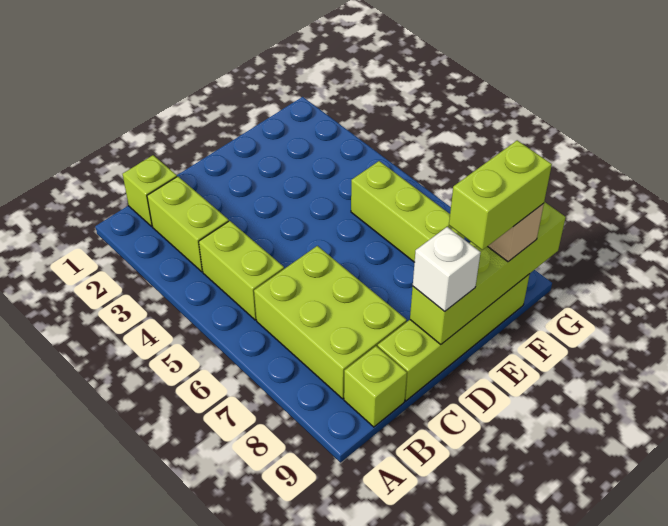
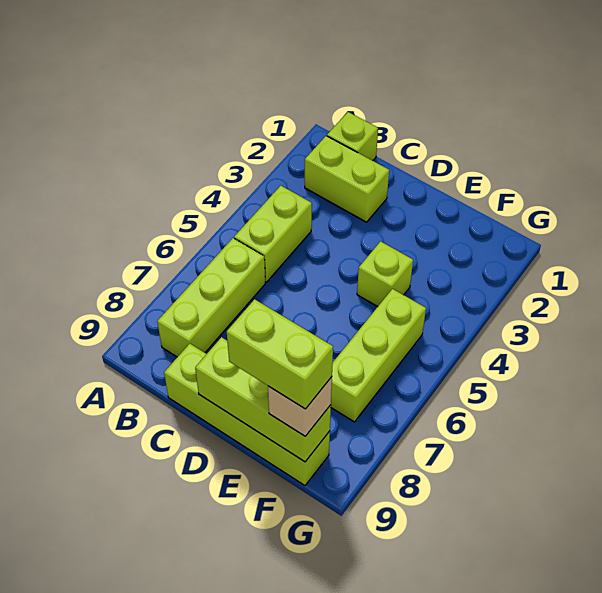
lime 1x2 brick [147,176,229,272] -> lime 1x2 brick turned to [305,136,389,222]
lime 2x3 brick [254,246,407,399] -> lime 1x3 brick [157,238,265,357]
lime 1x1 brick [344,346,407,427] -> lime 1x1 brick moved to [357,241,413,307]
lime 1x4 brick [410,202,566,344] -> lime 1x3 brick [195,337,331,462]
white 1x1 brick [413,227,481,311] -> none

